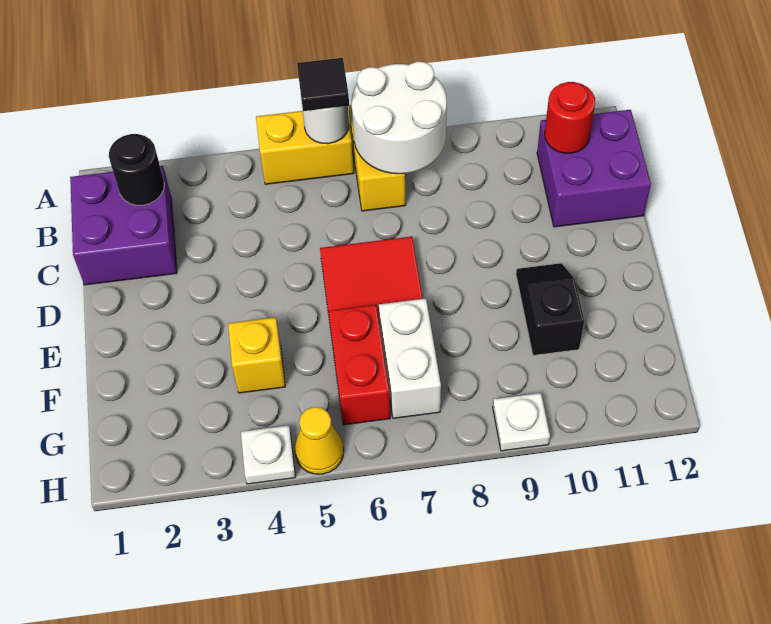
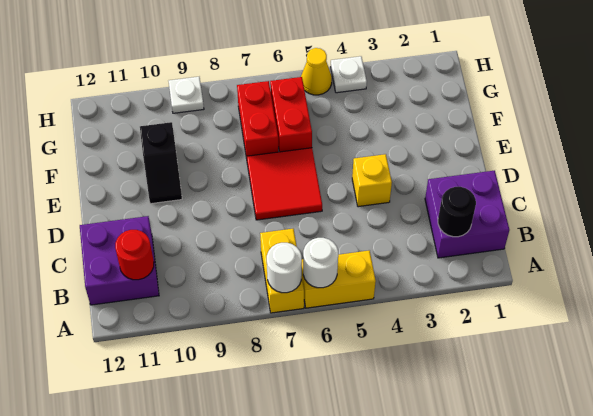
black 1x1 tile [297,58,349,111] -> none
white 2x2 round brick [352,61,447,174] -> white 1x1 round brick [267,243,302,293]
yellow 1x1 brick [228,317,285,393] -> yellow 1x1 brick moved to [352,154,392,207]
white 1x2 brick [379,298,441,418] -> red 1x2 brick [237,81,278,158]

